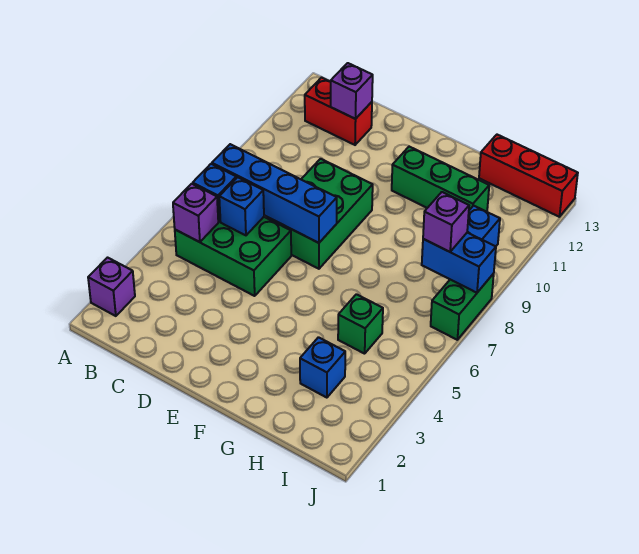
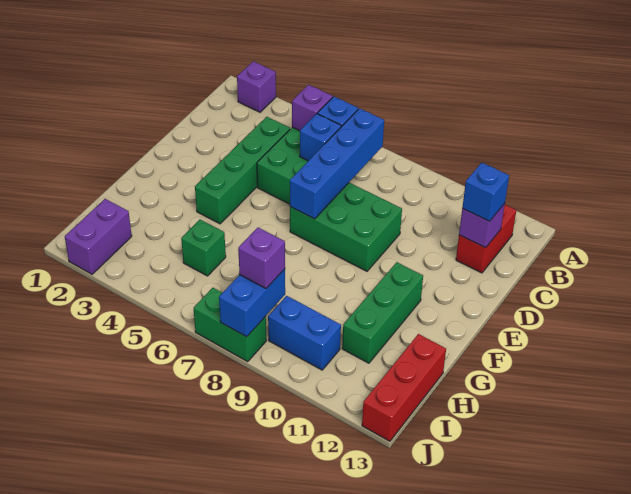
none -> green 1x4 brick [195,117,290,224]
blue 1x1 brick [300,337,345,398] -> blue 1x1 brick moved to [462,163,509,221]
none -> purple 1x2 brick [65,199,132,274]

